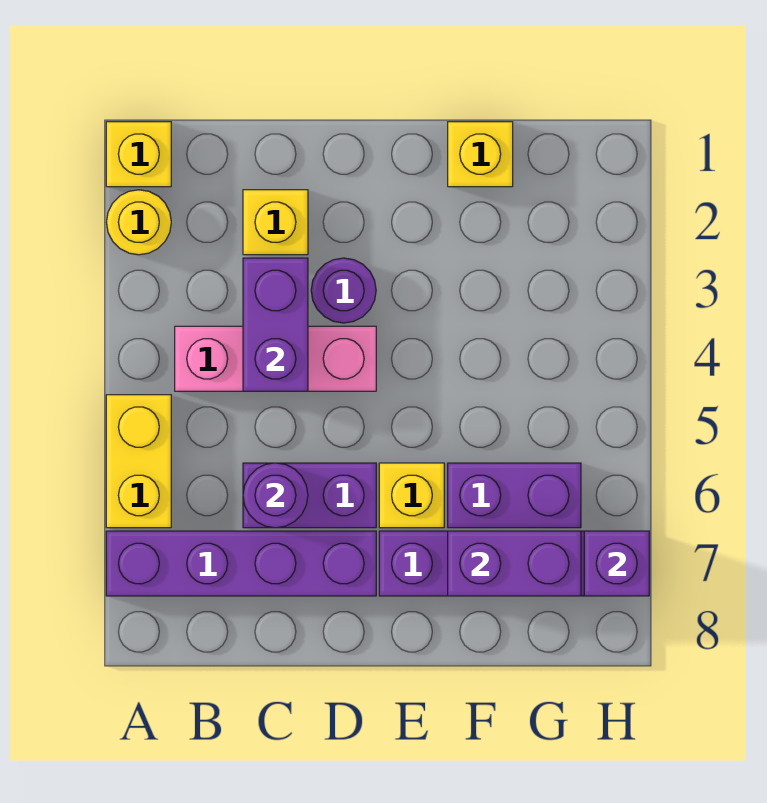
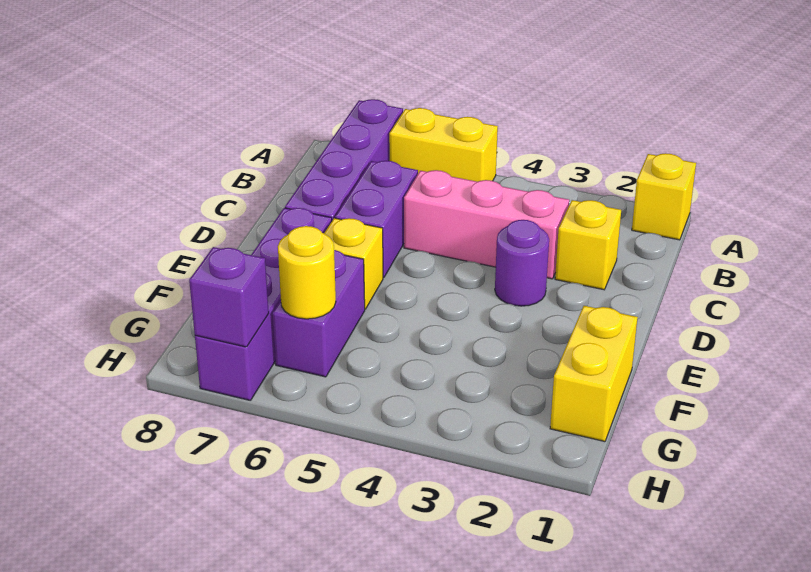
yellow 1x1 round brick [106,190,171,255] -> yellow 1x1 round brick moved to [278,226,336,319]
pink 1x3 brick [175,326,376,391] -> pink 1x3 brick turned to [404,170,569,279]
purple 1x2 brick [243,258,308,391] -> none
purple 1x1 round brick [243,463,308,528] -> none
yellow 1x1 brick [448,122,513,187] -> yellow 1x2 brick [550,306,638,442]
purple 1x2 brick [448,531,581,596] -> none

